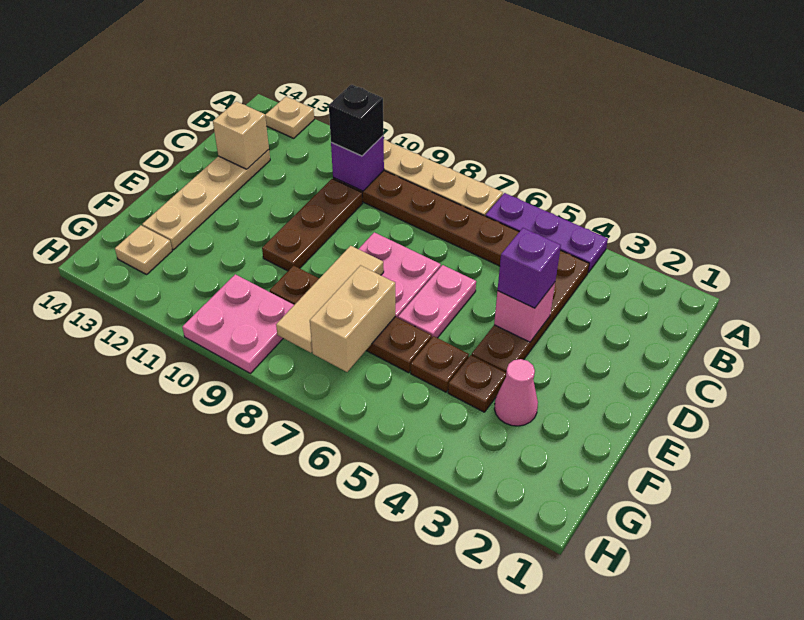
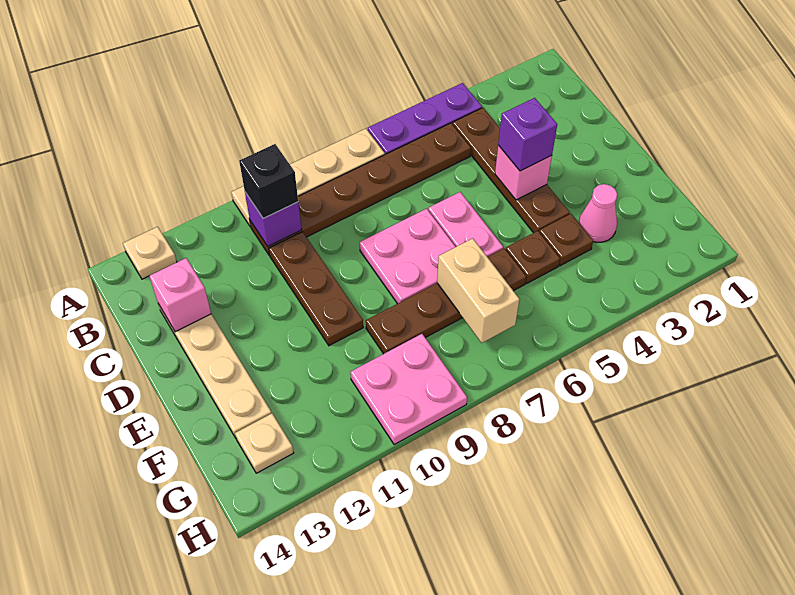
tan 1x1 brick [213,101,269,169] -> pink 1x1 brick [149,258,211,332]
tan 1x3 tile [276,246,384,353] -> none

